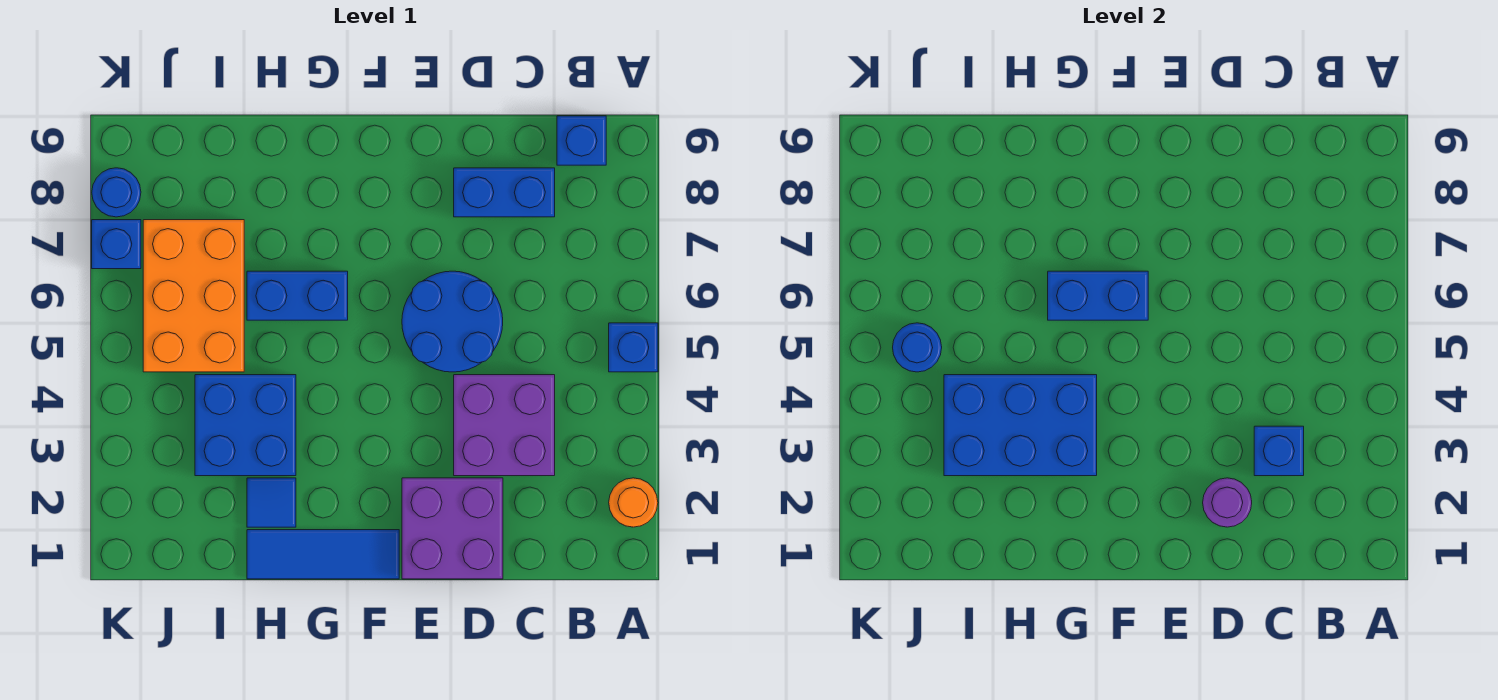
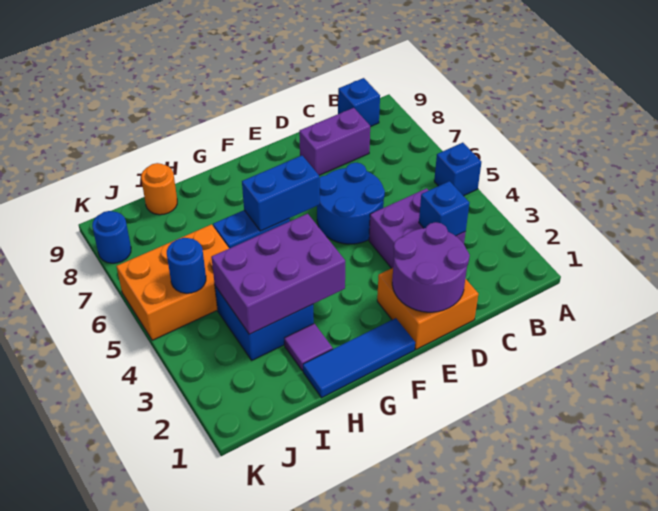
orange 1x1 round brick [609,478,658,527] -> orange 1x1 round brick moved to [141,163,177,215]
blue 1x2 brick [454,168,555,217] -> purple 1x2 brick [299,108,370,175]
purple 2x2 brick [402,478,503,579] -> orange 2x2 brick [377,268,478,350]
purple 1x1 round brick [1203,478,1252,527] -> purple 2x2 round brick [392,222,470,312]
blue 2x3 brick [944,375,1097,476] -> purple 2x3 brick [211,214,345,334]
blue 1x1 tile [247,478,296,527] -> purple 1x1 tile [284,323,333,371]
orange 2x3 brick [143,220,244,372] -> orange 2x3 brick turned to [117,224,229,340]
blue 1x1 brick [92,220,141,269] -> none

